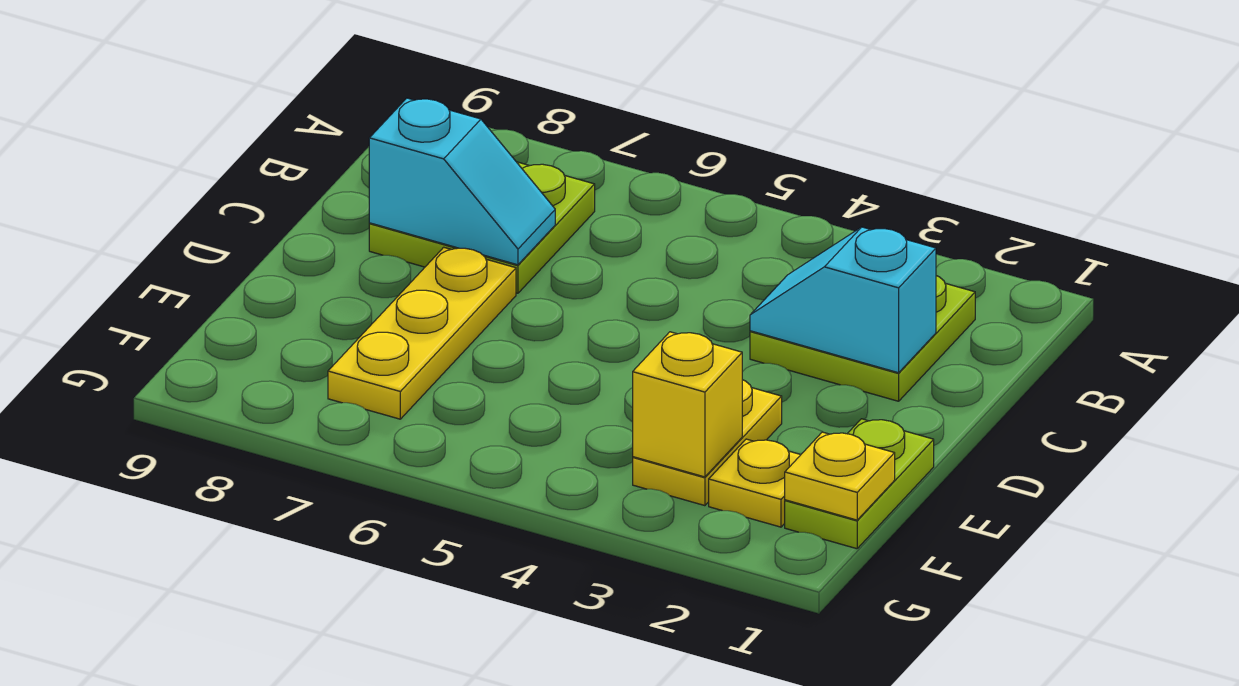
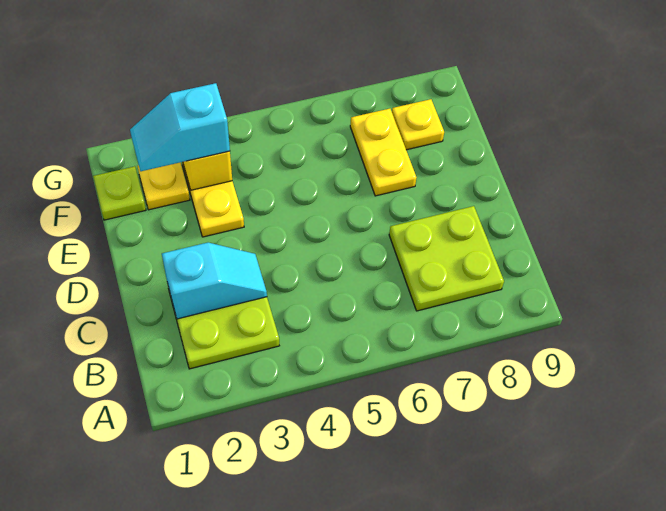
cyan 1x2 slope [369,98,555,265] -> cyan 1x2 slope moved to [130,83,230,171]
yellow 1x3 plate [328,247,516,419] -> yellow 1x2 plate [350,109,417,196]
lime 1x2 plate [785,419,934,549] -> lime 1x1 plate [93,166,146,220]
yellow 1x1 plate [785,432,895,520] -> yellow 1x1 plate moved to [392,99,444,150]

